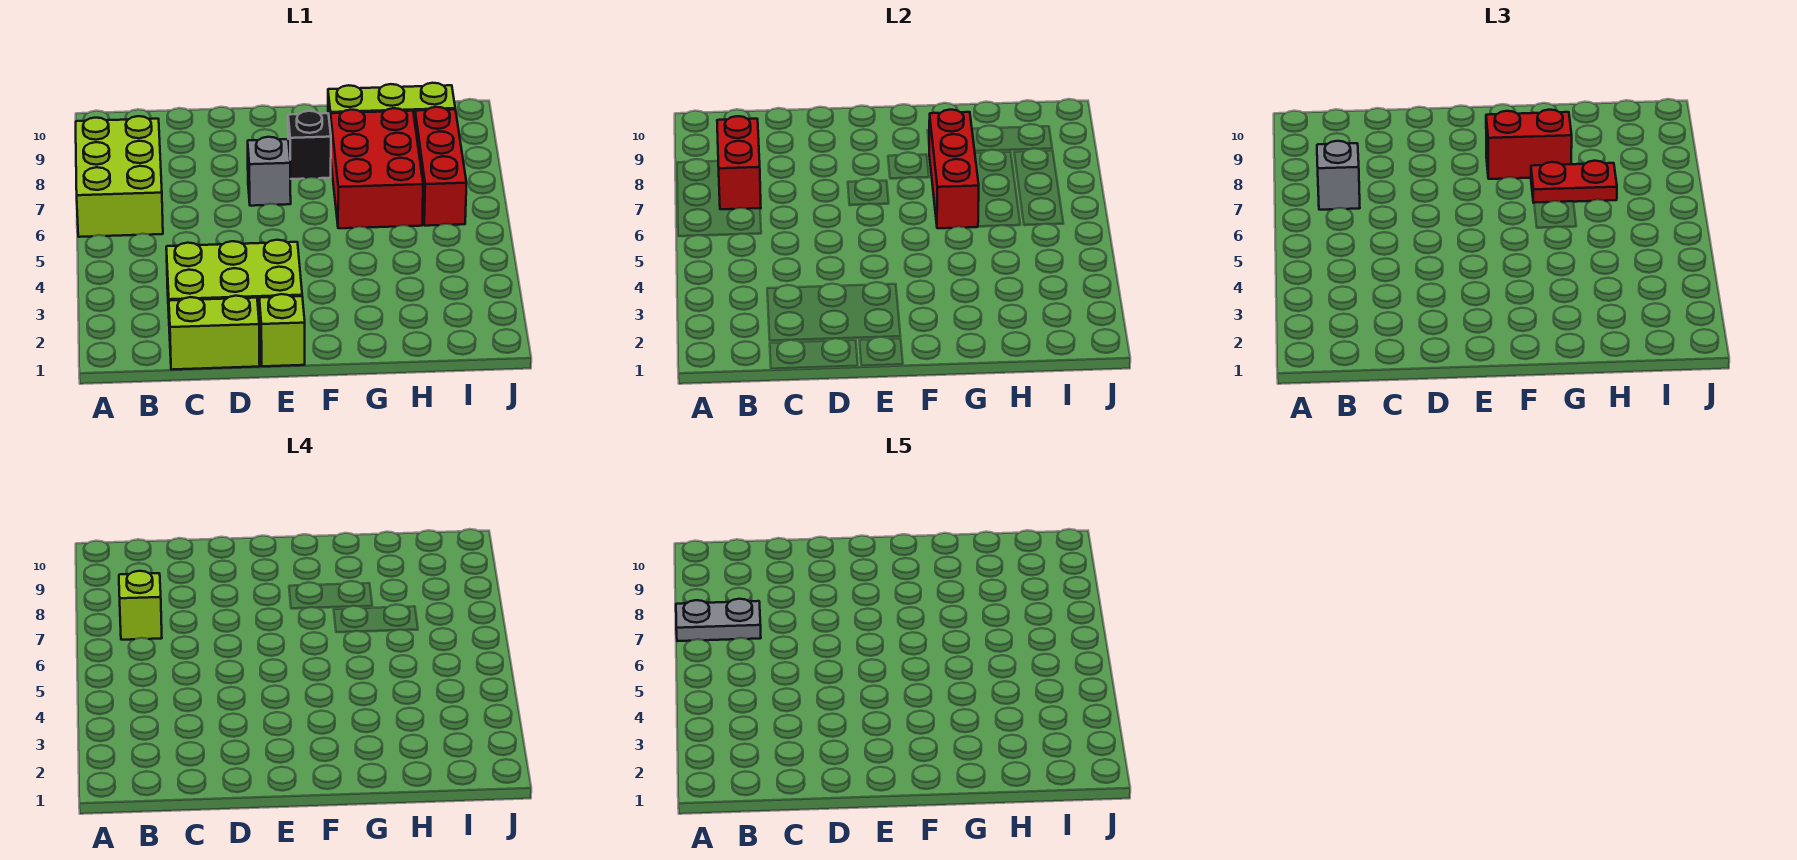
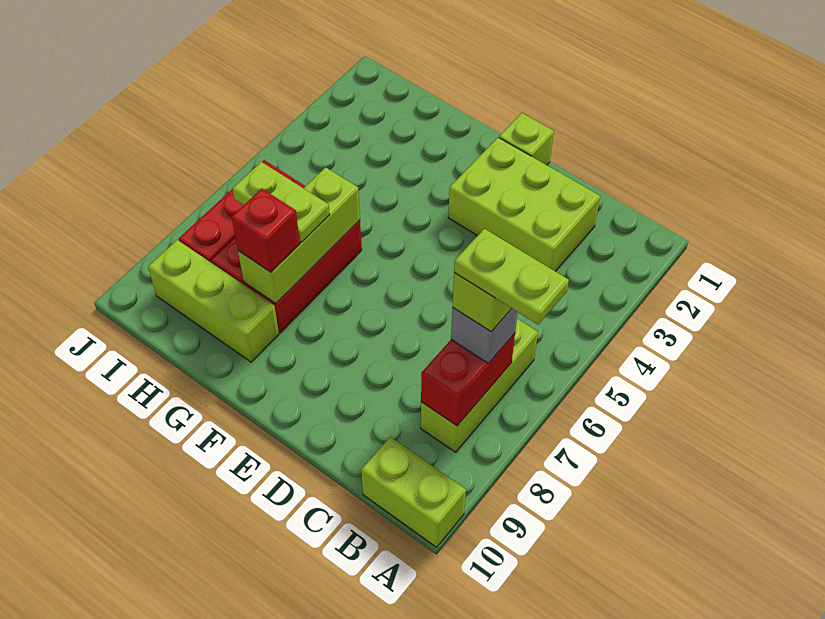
lime 2x3 brick [76,116,163,237] -> lime 1x3 brick [421,319,538,452]
grey 1x2 plate [676,599,761,641] -> lime 1x2 plate [454,229,569,324]
lime 1x2 brick [169,296,260,370] -> lime 1x2 brick moved to [361,437,466,547]
grey 1x1 brick [248,137,291,206] -> none
black 1x1 brick [288,111,331,179] -> none
red 1x2 brick [1486,110,1572,179] -> red 1x1 brick [232,189,300,272]
red 1x3 brick [929,110,979,228] -> lime 1x3 brick [238,167,360,304]
red 1x2 plate [1531,161,1617,203] -> lime 1x2 plate [232,162,330,242]

